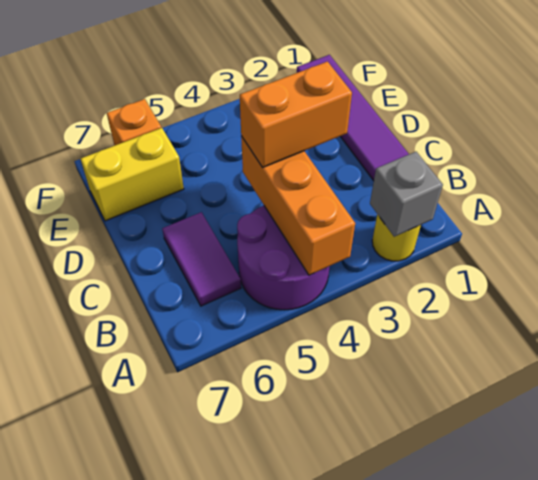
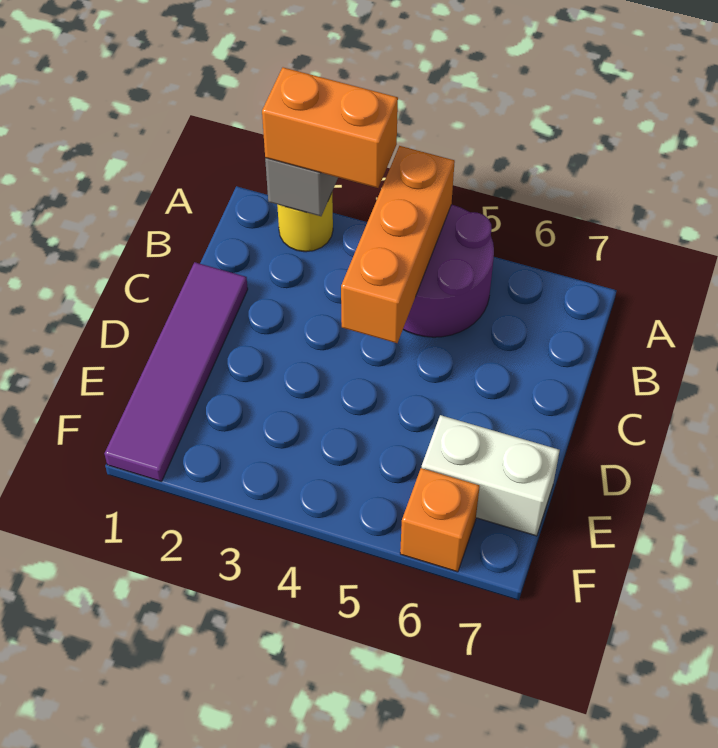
purple 1x2 tile [162,212,241,306] -> none
orange 1x2 brick [240,62,352,167] -> orange 1x2 brick moved to [262,67,398,188]
yellow 1x2 brick [81,128,184,221] -> white 1x2 brick [422,415,560,536]

